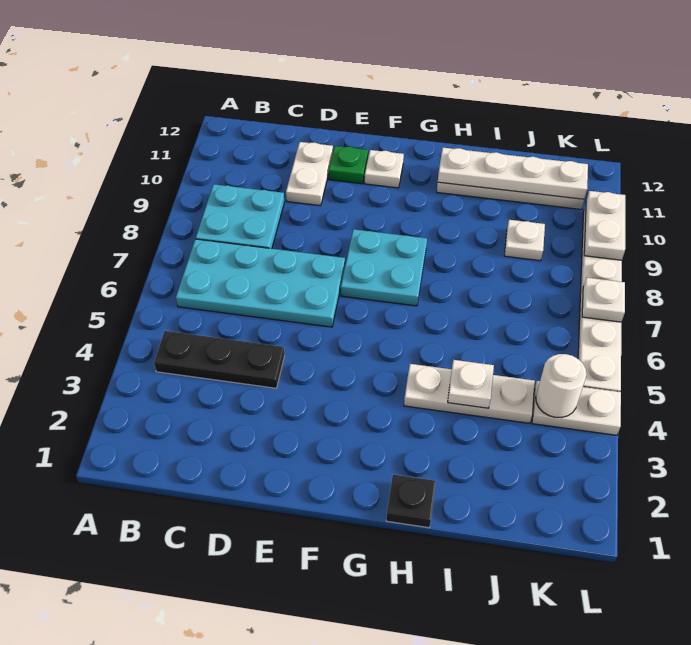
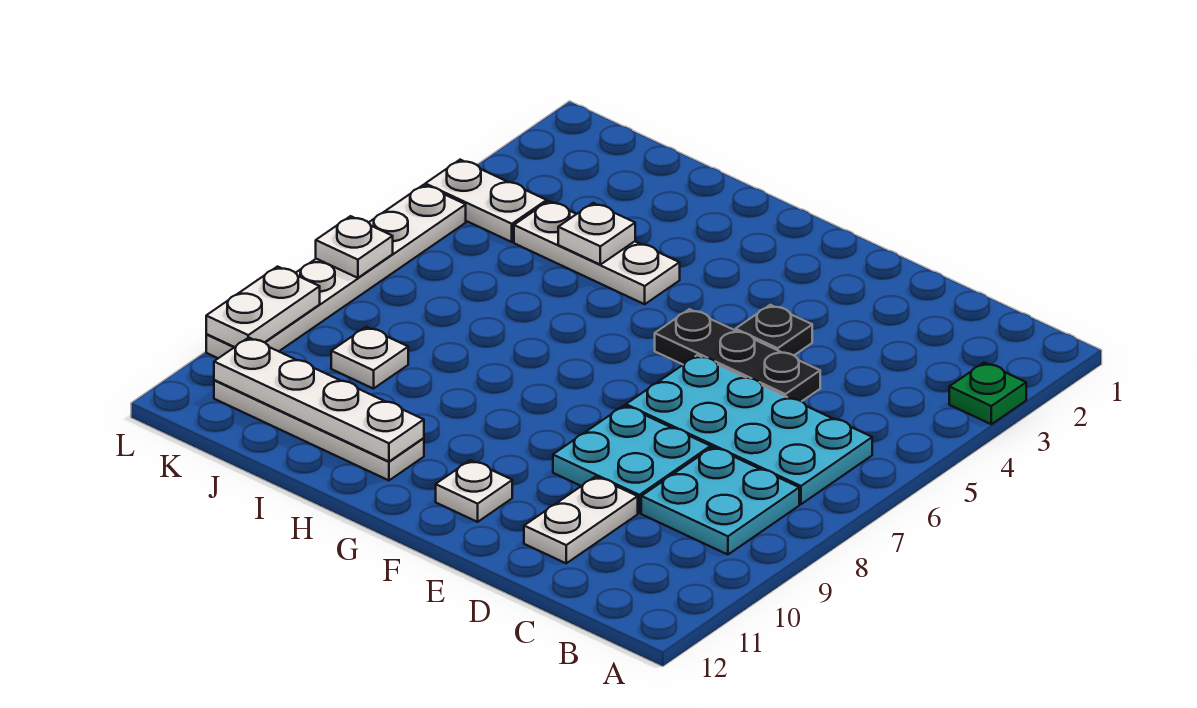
black 1x3 plate [154,331,284,388] -> black 1x3 plate moved to [655,309,820,401]
green 1x1 plate [329,146,368,184] -> green 1x1 plate moved to [949,363,1026,424]
cyan 2x2 plate [341,229,427,306] -> cyan 2x2 plate moved to [553,406,711,513]
black 1x1 plate [386,475,436,528] -> black 1x1 plate moved to [736,305,812,355]
white 1x1 round brick [536,354,587,418] -> none

